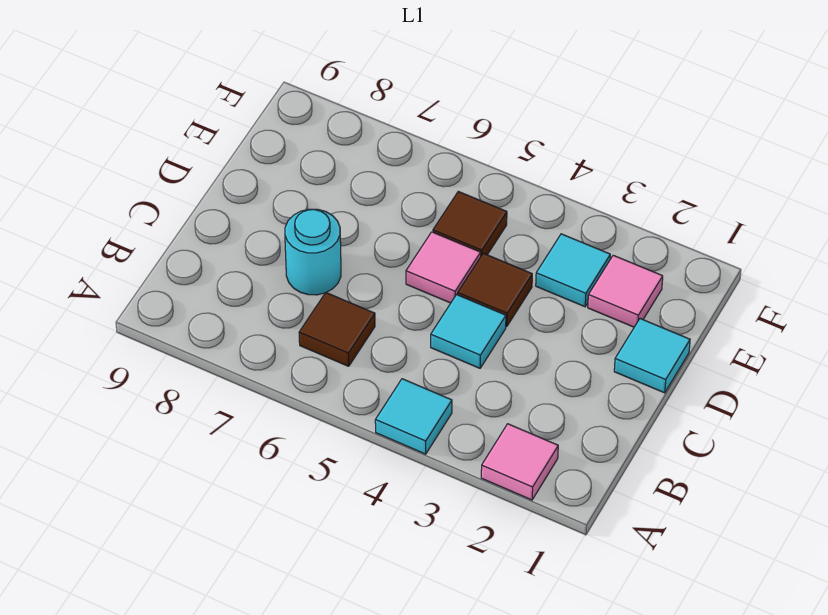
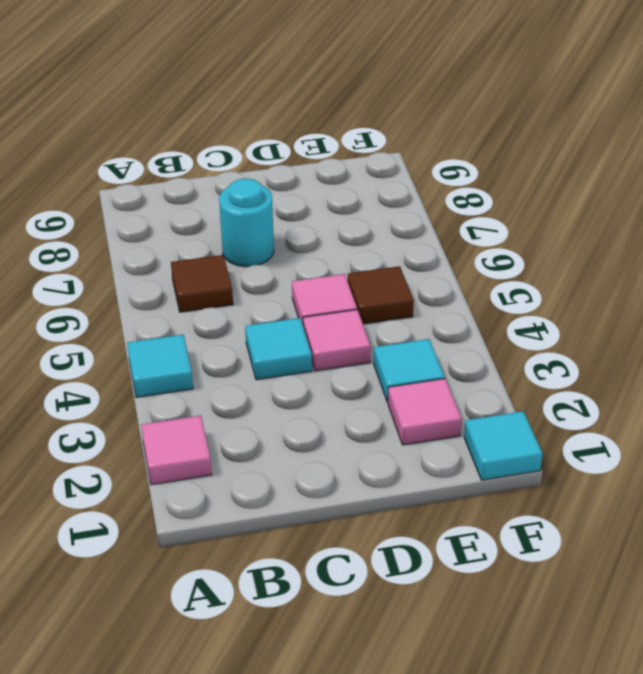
cyan 1x1 tile [614,319,690,393] -> cyan 1x1 tile moved to [464,411,542,480]
brown 1x1 tile [458,253,532,327] -> pink 1x1 tile [303,310,371,371]

